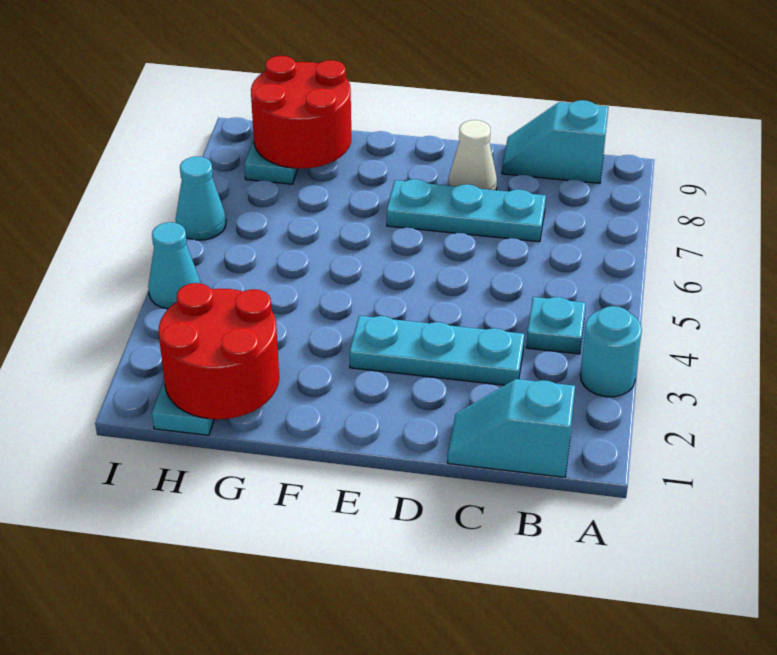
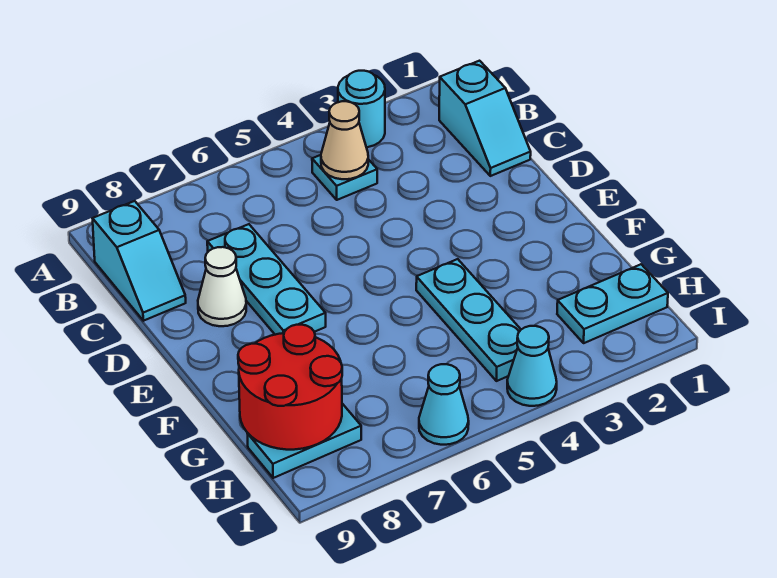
none -> tan 1x1 cone [321,101,368,179]
cyan 1x3 plate [350,316,524,385] -> cyan 1x3 plate moved to [416,259,521,381]
red 2x2 round brick [159,283,279,419] -> none

